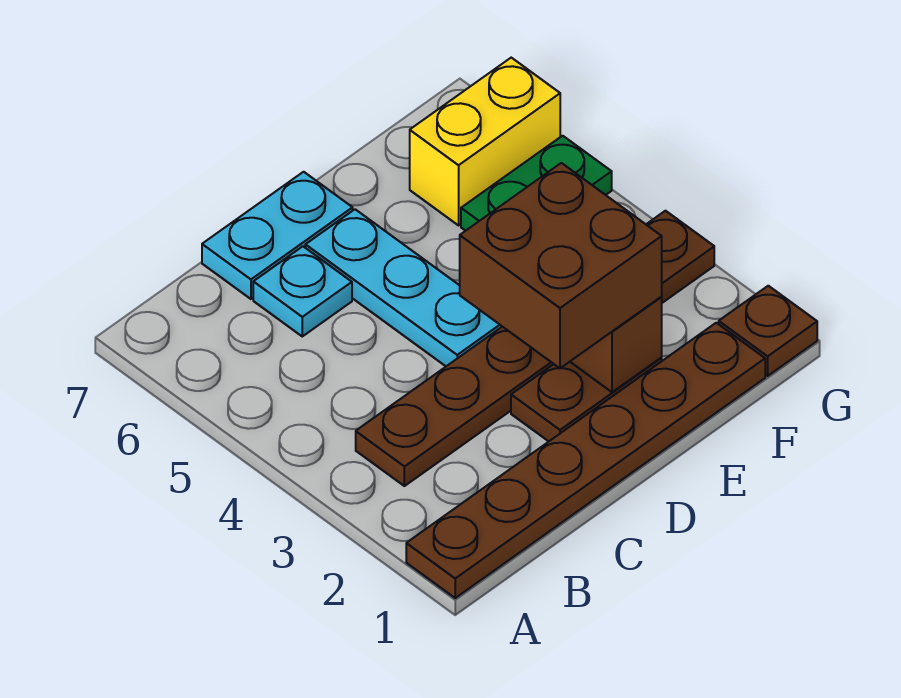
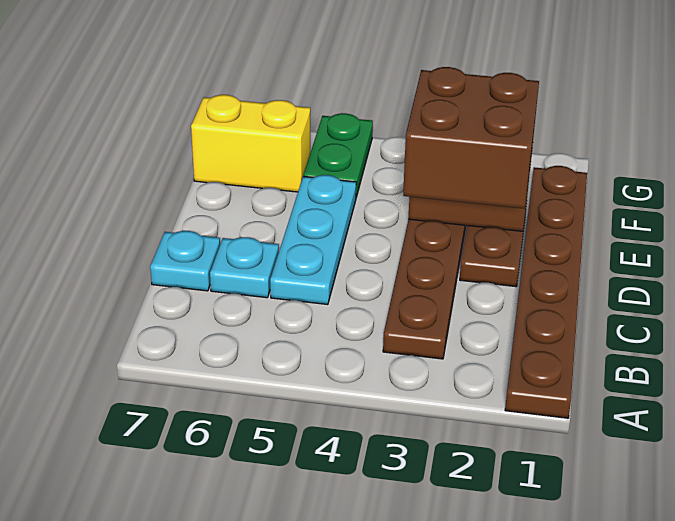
cyan 1x2 plate [202,172,353,299] -> cyan 1x1 plate [150,231,220,291]
cyan 1x3 plate [305,209,502,366] -> cyan 1x3 plate turned to [270,175,356,305]
yellow 1x2 brick [410,58,560,225] -> yellow 1x2 brick turned to [191,95,310,192]
brown 1x1 plate [719,286,817,376] -> none

